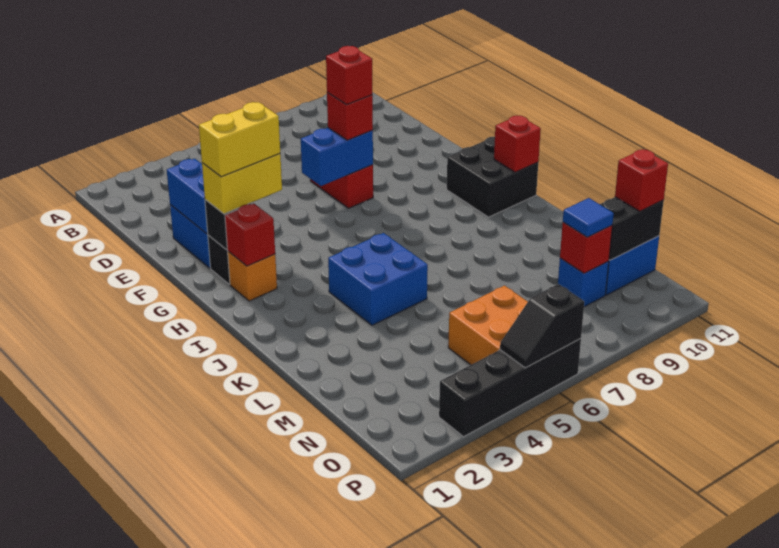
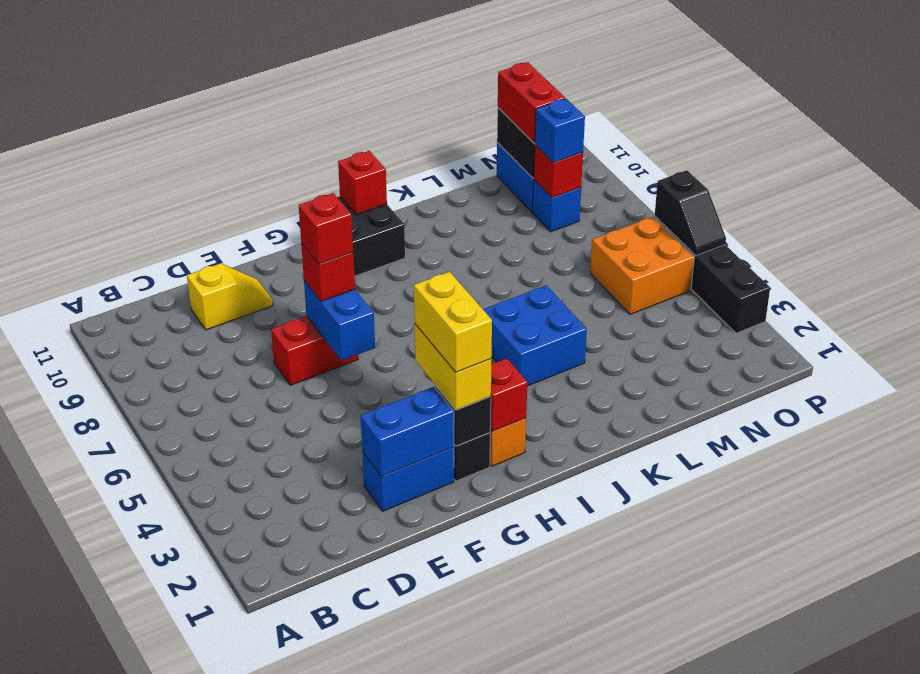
none -> yellow 1x2 slope [187,263,273,330]
blue 1x1 tile [563,198,614,237] -> blue 1x1 brick [535,99,585,163]
red 1x1 brick [615,149,668,211] -> red 1x2 brick [498,62,565,143]

